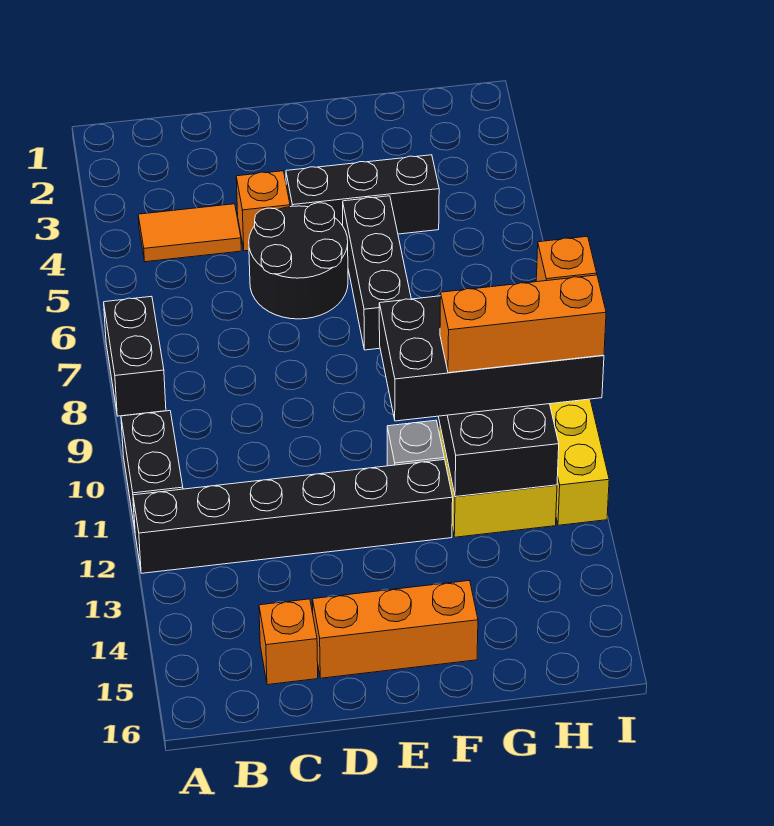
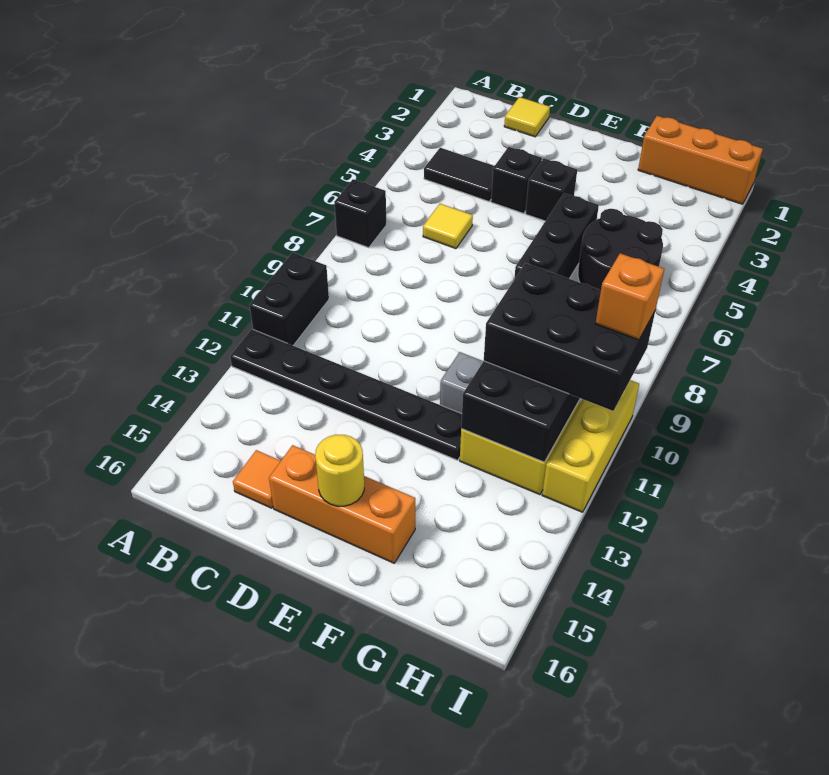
black 1x2 brick [104,296,166,416] -> black 1x1 brick [334,179,386,248]
black 1x6 brick [133,460,453,573] -> black 1x6 plate [230,329,462,460]
orange 1x2 tile [138,204,241,262] -> black 1x2 tile [424,148,494,201]
none -> yellow 1x1 tile [504,97,550,137]
none -> yellow 1x1 tile [423,204,473,249]
orange 1x1 brick [259,599,318,685] -> orange 1x1 tile [233,450,280,508]
orange 1x1 brick [236,171,290,251] -> black 1x1 brick [491,147,542,213]
black 2x2 round brick [249,203,348,319] -> black 2x2 round brick moved to [578,209,663,290]
black 1x3 brick [286,155,439,234] -> black 1x1 brick [525,158,577,221]
none -> yellow 1x1 round brick [315,435,364,506]
black 2x4 brick [379,296,604,421] -> black 2x3 brick [484,263,655,411]
orange 1x3 brick [440,275,606,373] -> orange 1x3 brick moved to [638,116,763,204]

